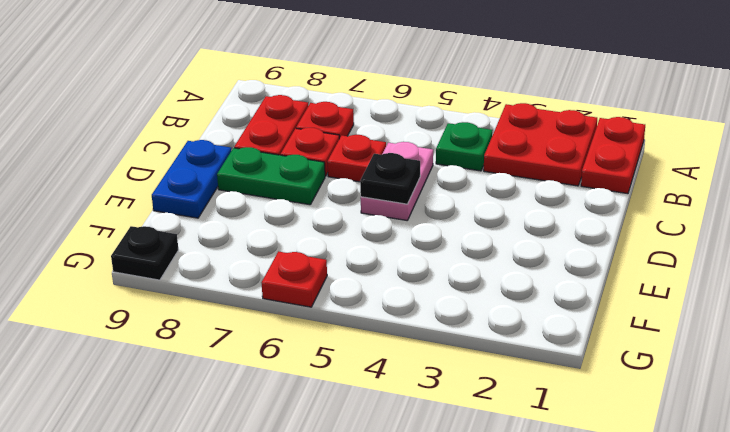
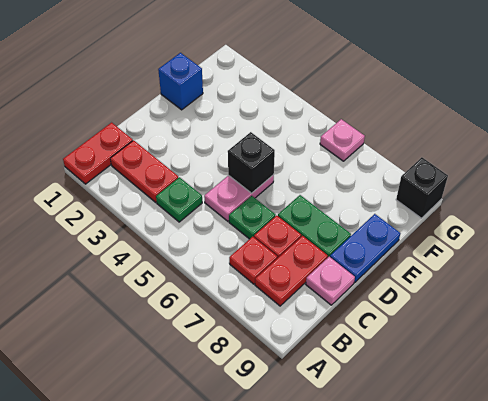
red 2x2 plate [484,103,597,186] -> red 1x2 plate [110,140,178,202]
red 1x1 plate [327,135,386,182] -> green 1x1 plate [229,196,275,239]
none -> pink 1x1 plate [306,257,355,305]
black 1x1 plate [360,153,420,204] -> black 1x1 brick [228,132,275,193]
none -> blue 1x1 brick [158,53,203,110]
red 1x1 plate [261,251,327,307] -> pink 1x1 plate [320,119,365,161]
black 1x1 plate [111,226,179,280] -> black 1x1 brick [396,157,448,218]

